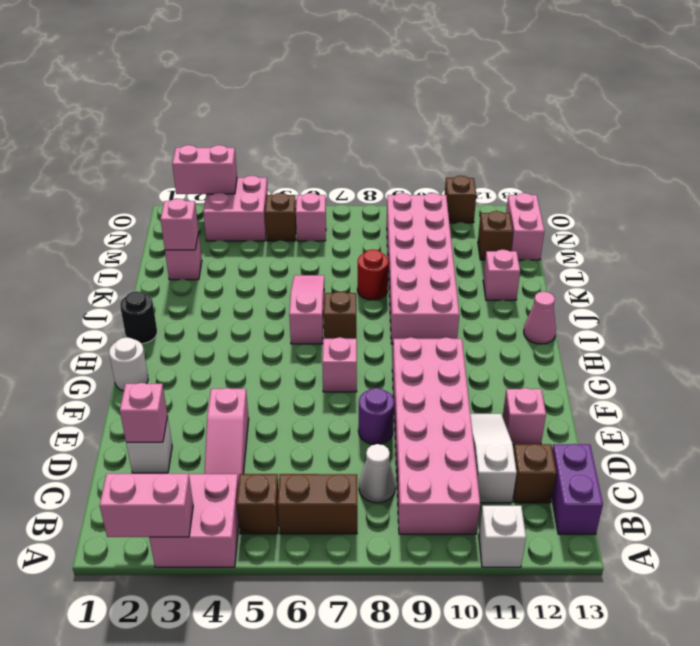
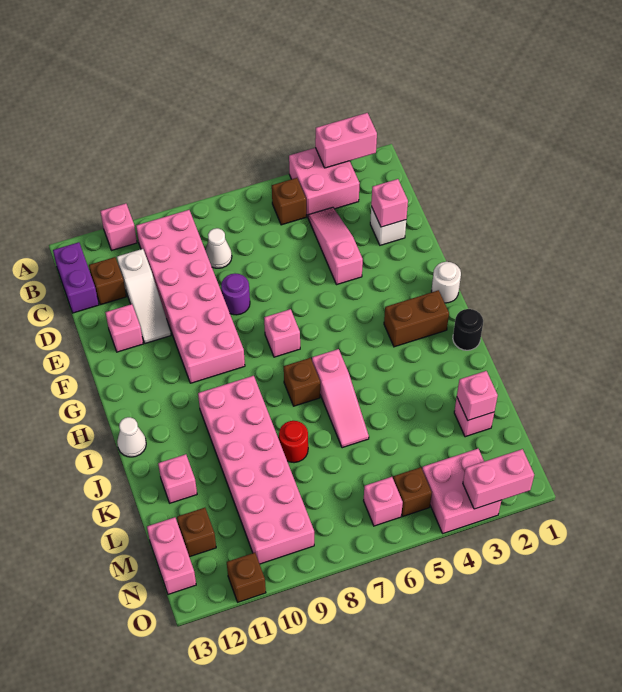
white 1x1 brick [479,506,526,567] -> pink 1x1 brick [100,203,137,250]
brown 1x2 brick [278,474,357,534] -> brown 1x2 brick moved to [384,290,449,347]
pink 1x1 cone [524,292,556,344] -> white 1x1 cone [117,417,146,457]

